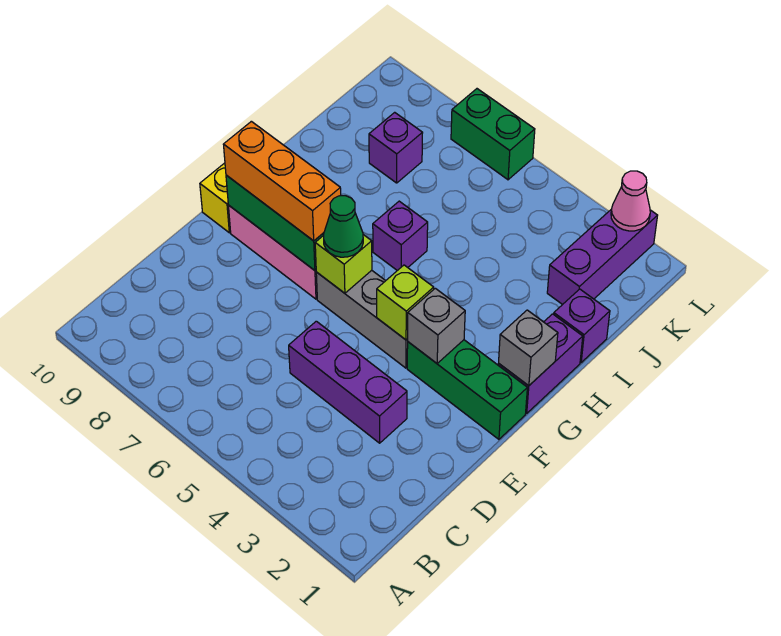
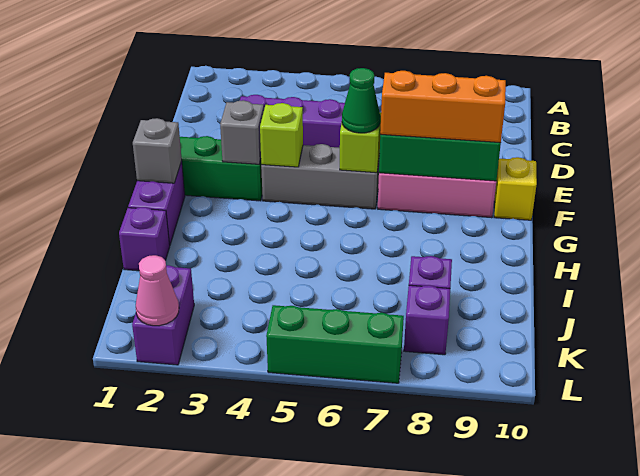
purple 1x1 brick [373,201,428,271] -> purple 1x1 brick moved to [404,285,450,355]
purple 1x3 brick [547,210,658,305] -> purple 1x2 brick [132,265,194,365]
green 1x2 brick [451,89,535,180] -> green 1x3 brick [266,305,404,383]

